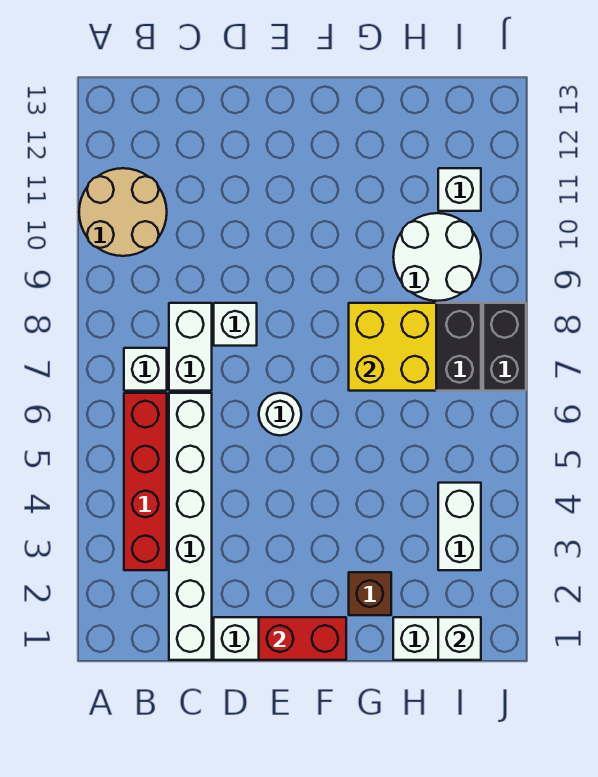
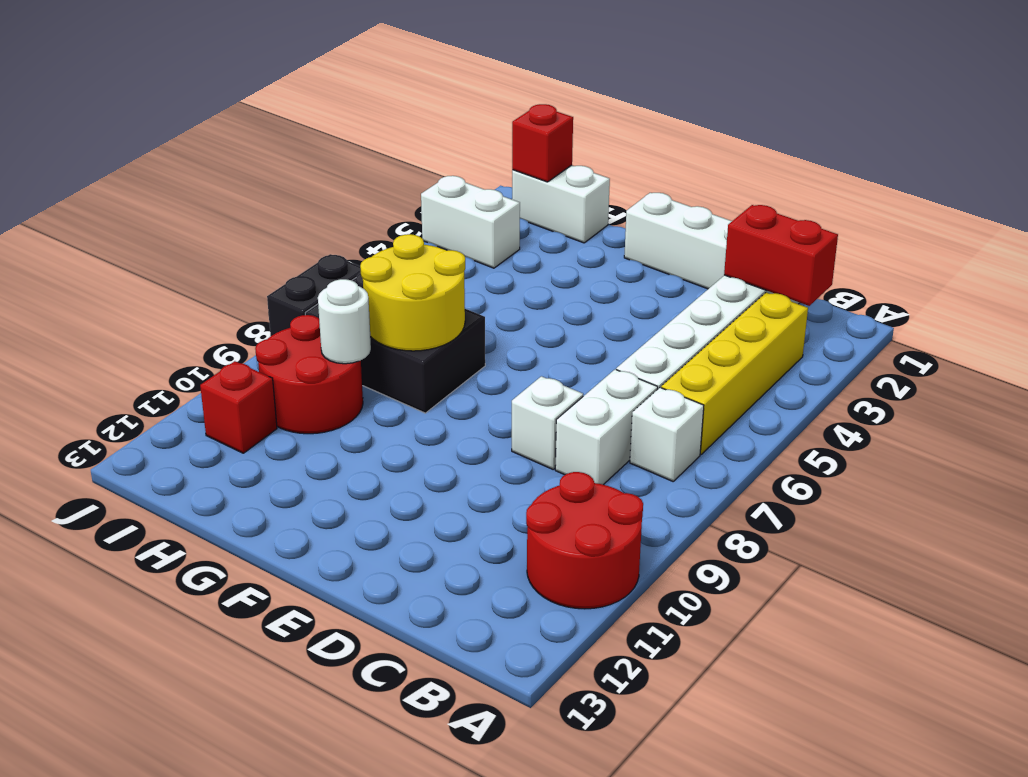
tan 2x2 round brick [79,168,167,256] -> red 2x2 round brick [526,472,643,609]
red 1x4 brick [124,393,167,570] -> yellow 1x4 brick [661,292,808,454]
red 1x2 brick [259,617,346,660] -> red 1x2 brick moved to [724,205,838,306]
white 1x1 round brick [259,393,301,436] -> white 1x1 round brick moved to [318,279,371,364]
brown 1x1 brick [349,572,391,615] -> none
yellow 2x2 brick [349,303,436,391] -> yellow 2x2 round brick [360,234,465,351]
white 2x2 round brick [393,213,481,301] -> red 2x2 round brick [255,315,363,434]
white 1x1 brick [438,617,481,660] -> red 1x1 brick [512,104,573,182]
white 1x2 brick [438,483,481,570] -> white 1x2 brick turned to [421,176,520,268]
white 1x1 brick [438,168,481,211] -> red 1x1 brick [200,361,277,453]

